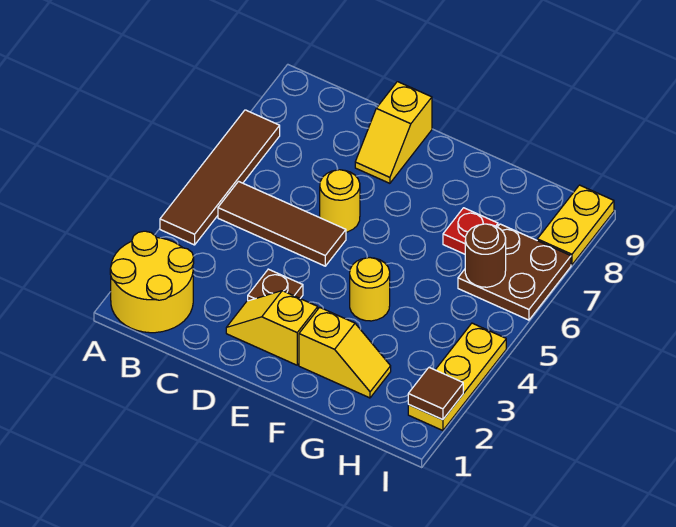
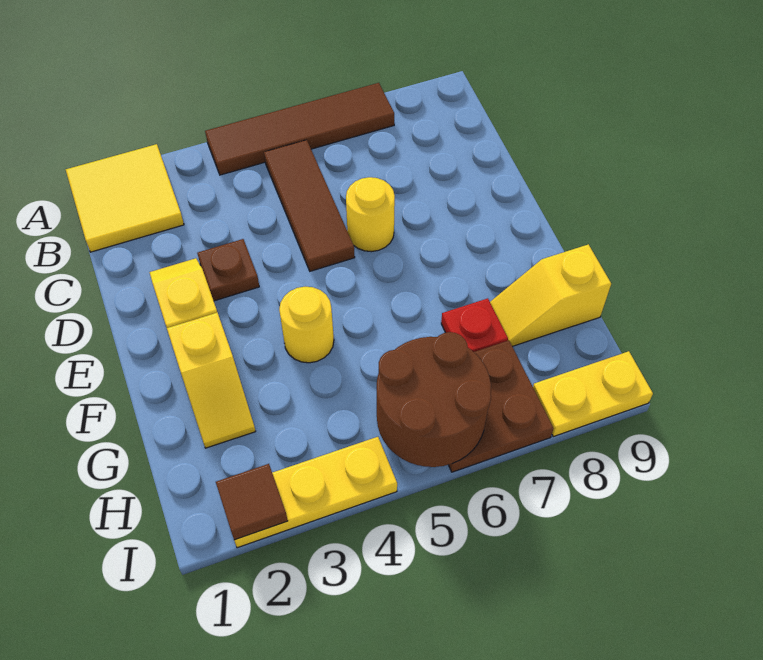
yellow 2x2 round brick [110,231,194,333] -> yellow 2x2 tile [66,144,184,252]
yellow 1x2 slope [355,82,432,183] -> yellow 1x2 slope moved to [490,244,611,346]
brown 1x1 round brick [465,224,506,287] -> brown 2x2 round brick [377,332,491,467]

